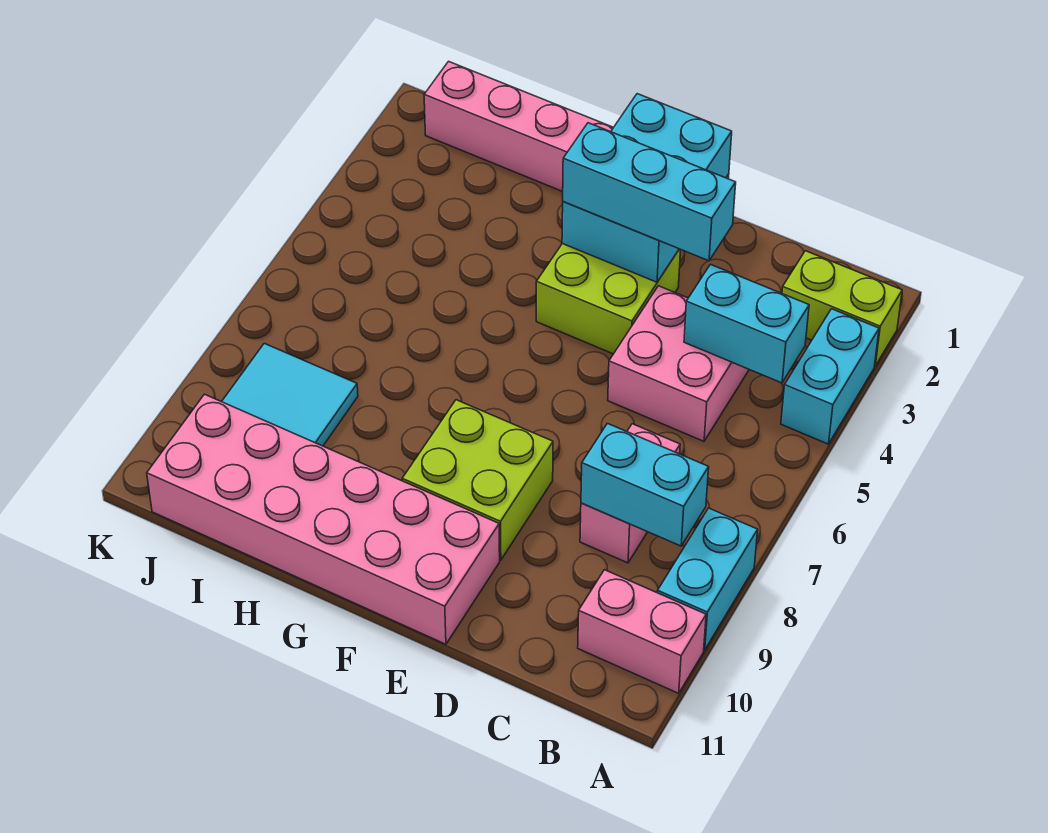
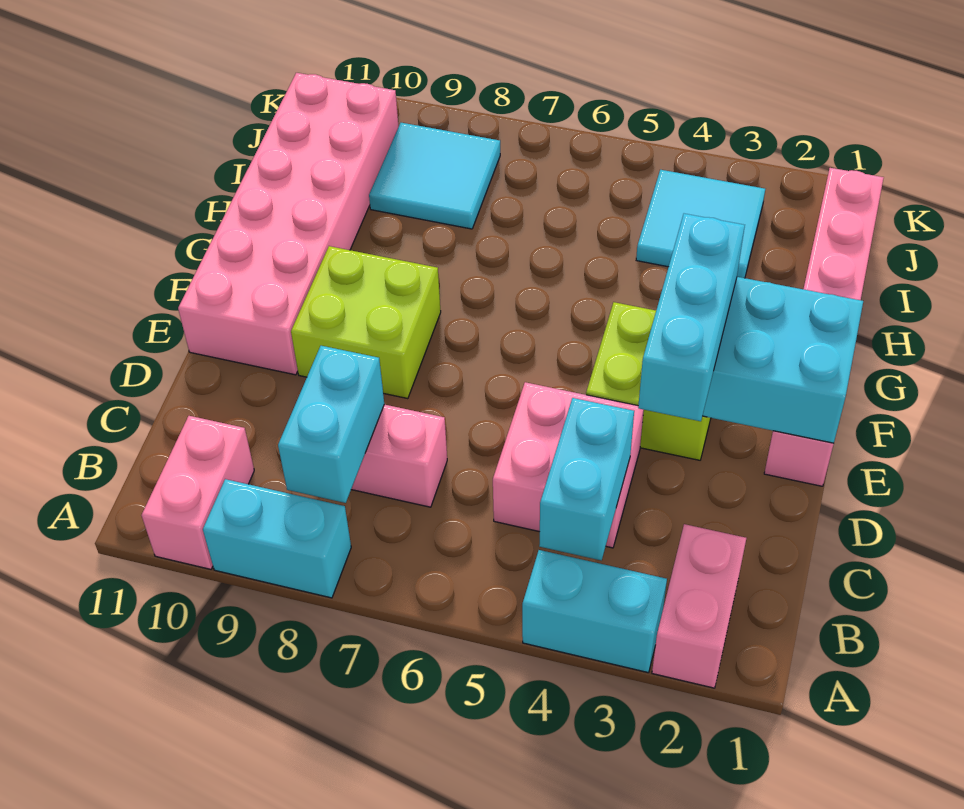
lime 1x2 brick [782,251,902,366] -> pink 1x2 brick [652,524,746,688]
none -> cyan 2x2 tile [636,170,765,278]

